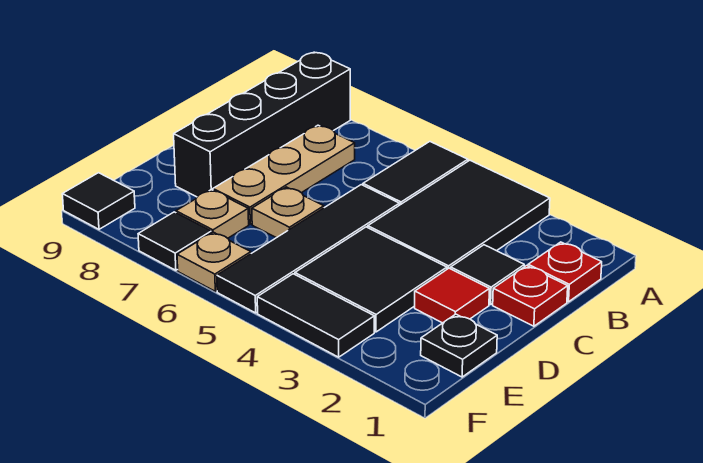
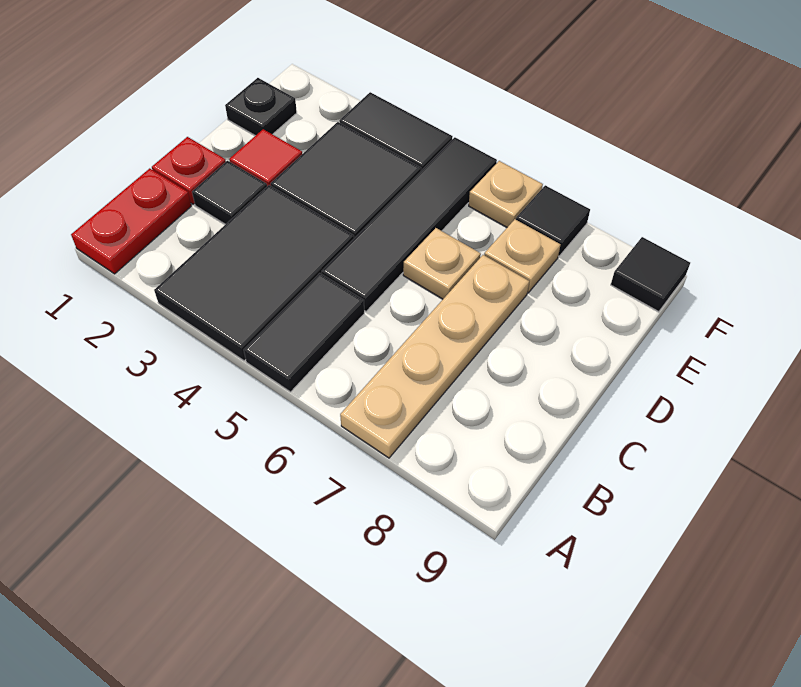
black 1x4 brick [174,52,350,197] -> none
red 1x1 plate [528,242,602,302] -> red 1x2 plate [71,168,191,274]
tan 1x3 plate [213,125,355,224] -> tan 1x4 plate [340,255,529,458]

